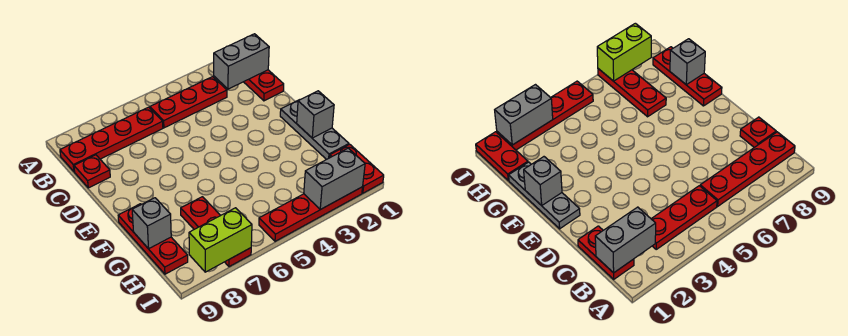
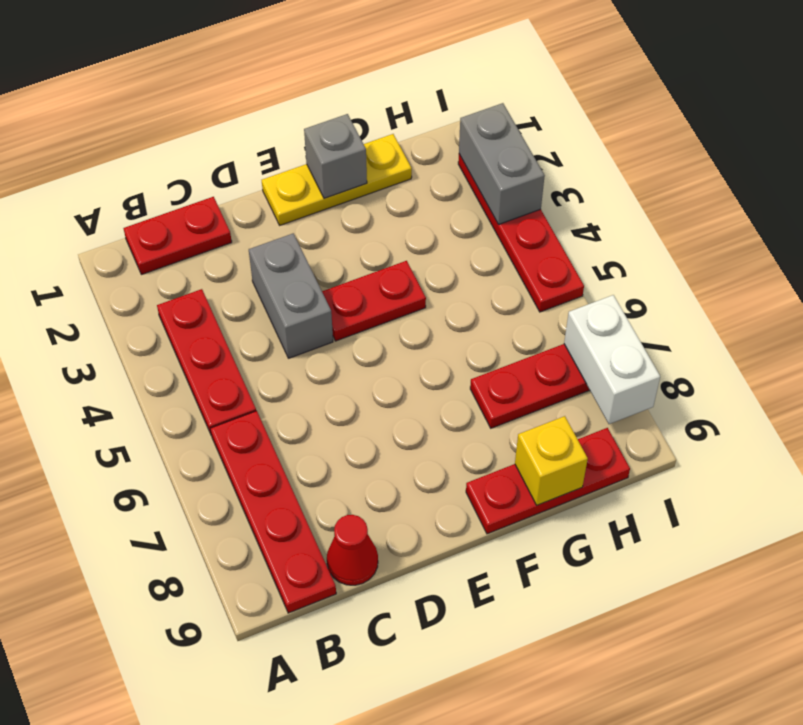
grey 1x2 brick [214,34,269,89] -> grey 1x2 brick moved to [249,233,333,358]
red 1x1 plate [74,155,110,188] -> red 1x1 cone [327,515,378,585]
grey 1x3 plate [280,100,349,160] -> yellow 1x3 plate [262,134,412,225]
grey 1x1 brick [132,198,171,249] -> yellow 1x1 brick [515,416,588,505]
red 1x2 plate [330,144,384,193] -> red 1x2 plate moved to [322,261,426,341]
lime 1x2 brick [189,208,252,272] -> white 1x2 brick [564,295,660,424]

